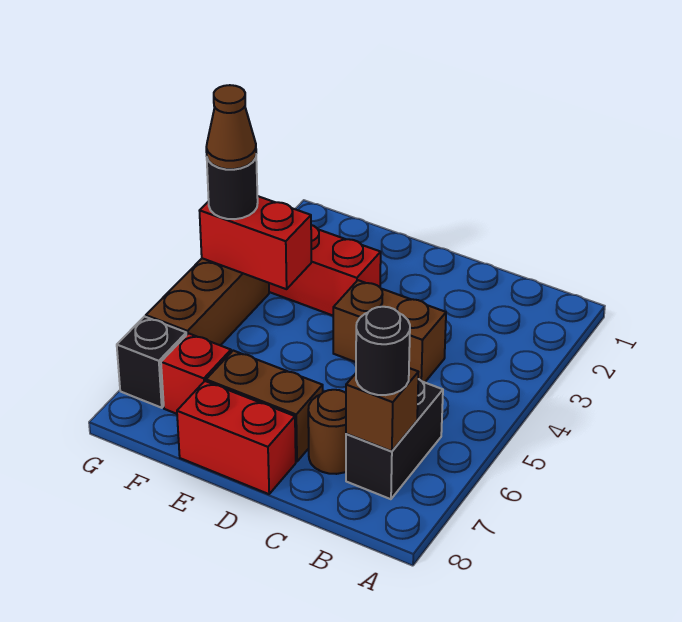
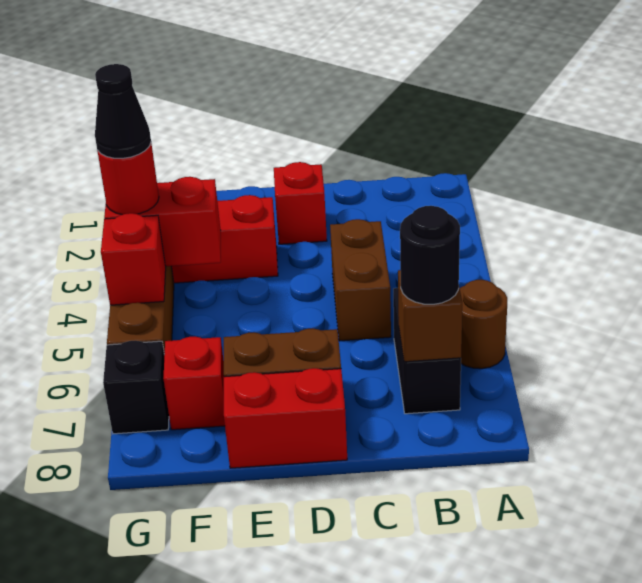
brown 1x2 brick [333,280,446,382] -> brown 1x2 brick turned to [330,219,391,341]
brown 1x1 round brick [308,390,346,474] -> brown 1x1 round brick moved to [460,280,507,369]
none -> red 1x1 brick [274,162,327,244]
black 1x1 round brick [207,158,258,219] -> red 1x1 round brick [97,144,159,215]
brown 1x1 cone [206,85,256,169] -> black 1x1 cone [95,64,151,158]
none -> red 1x1 brick [101,213,166,305]

